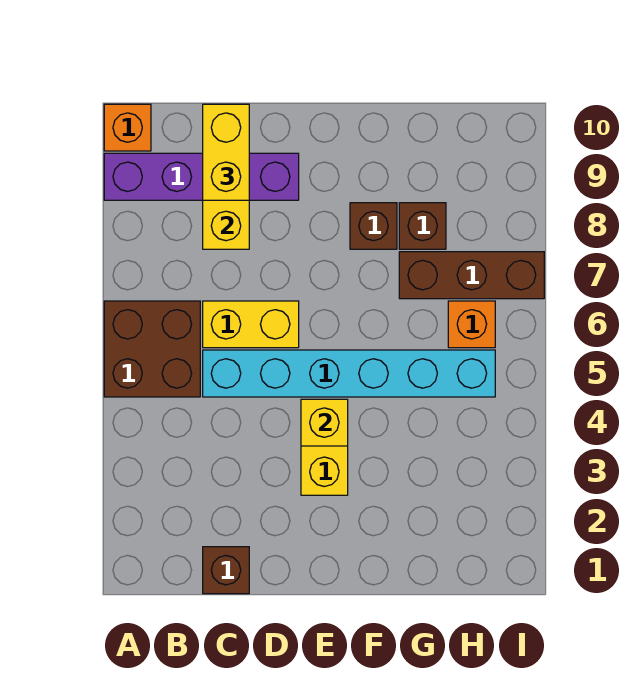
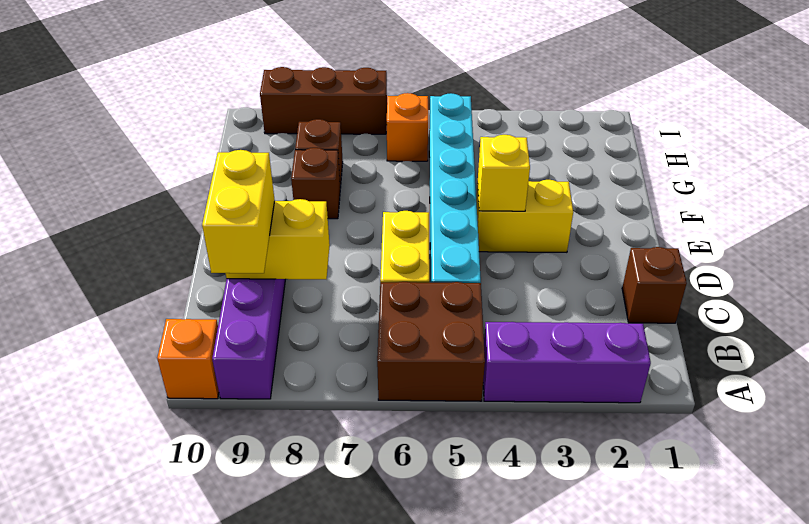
none -> purple 1x3 brick [483,322,651,403]
yellow 1x2 brick [203,104,249,200] -> yellow 1x2 brick turned to [202,150,275,273]
brown 1x3 brick [399,252,544,299] -> brown 1x3 brick turned to [260,67,387,134]

